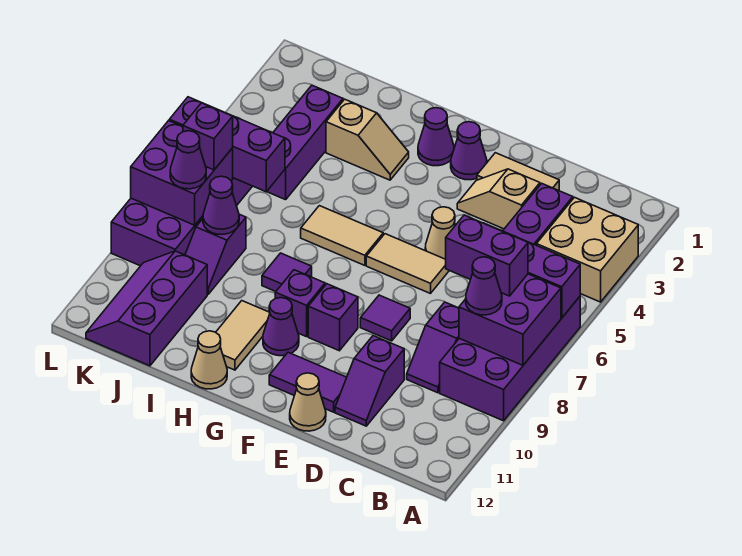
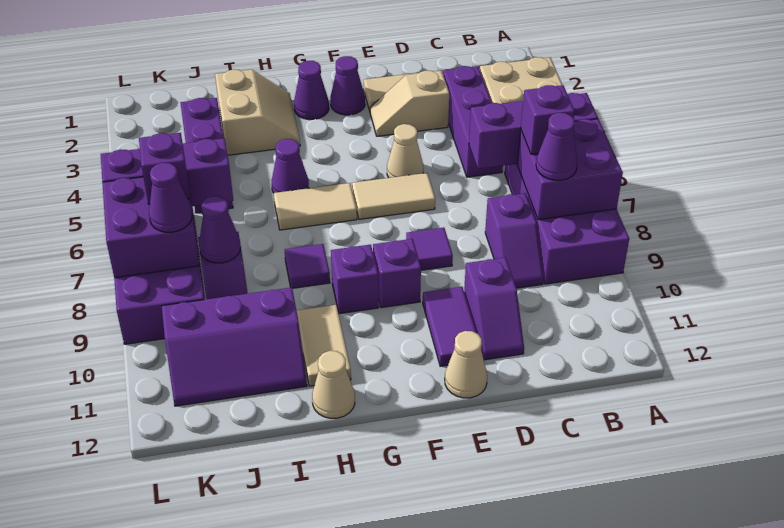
purple 1x2 brick [446,215,528,296] -> purple 1x1 brick [521,85,575,154]
purple 1x2 tile [269,352,347,412] -> purple 1x2 tile turned to [423,287,482,366]
purple 1x1 cone [263,298,299,356] -> purple 1x1 cone moved to [272,139,309,193]
tan 1x2 slope [326,99,409,180] -> tan 2x2 slope [215,69,300,155]
purple 2x3 slope [86,251,207,366] -> purple 2x3 slope turned to [162,287,307,406]

